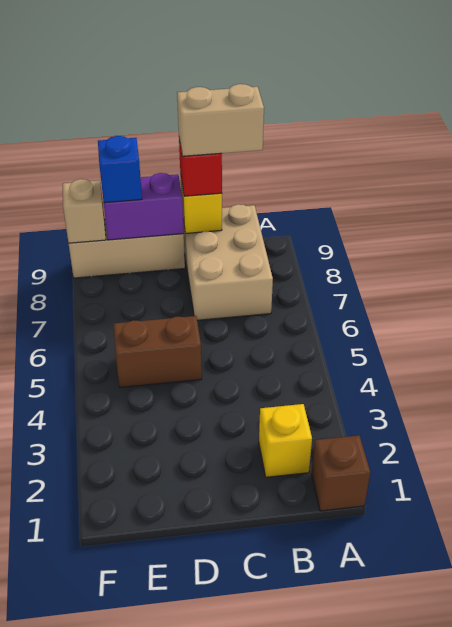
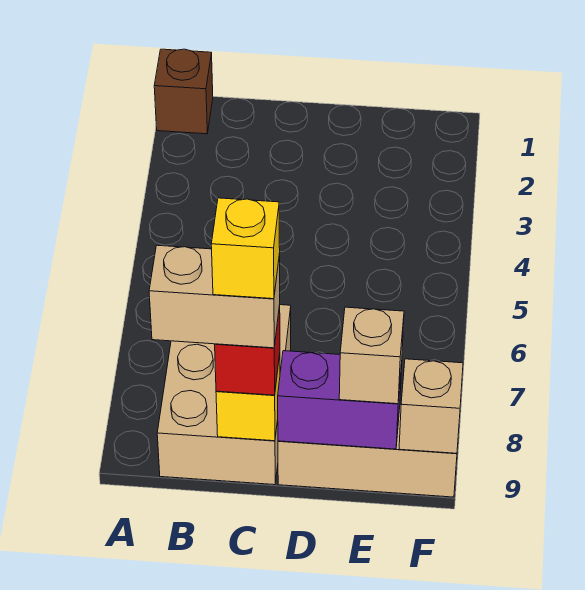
yellow 1x1 brick [259,404,312,477] -> yellow 1x1 brick moved to [211,198,280,299]
brown 1x2 brick [113,316,202,387] -> none
blue 1x1 brick [98,136,142,203] -> tan 1x1 brick [339,307,404,404]

